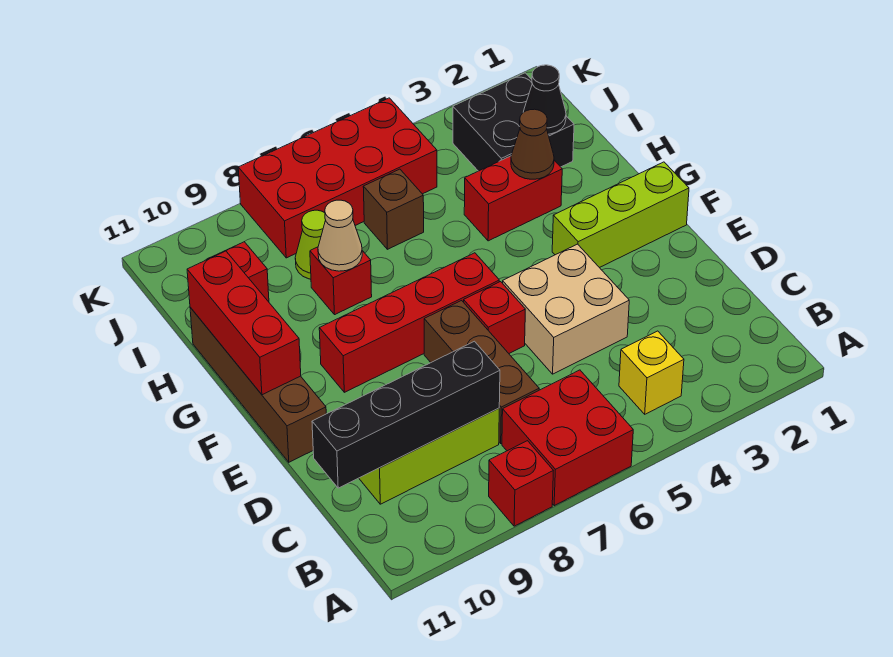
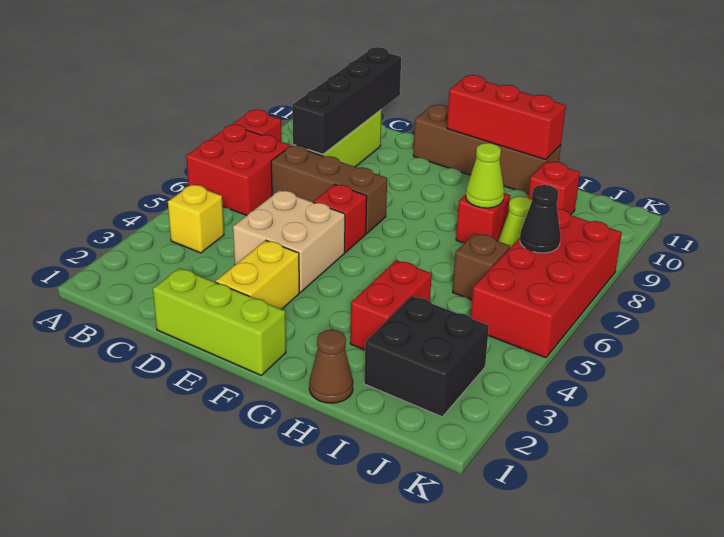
none -> yellow 1x2 brick [216,240,299,309]
lime 1x3 brick [552,162,689,268] -> lime 1x3 brick turned to [153,268,286,375]
red 1x4 brick [319,253,499,392] -> none
brown 1x1 cone [511,109,554,179] -> brown 1x1 cone moved to [309,330,353,403]
tan 1x1 cone [318,200,362,271] -> lime 1x1 cone [466,143,504,208]
black 1x1 cone [524,65,566,134] -> black 1x1 cone moved to [520,185,561,253]

